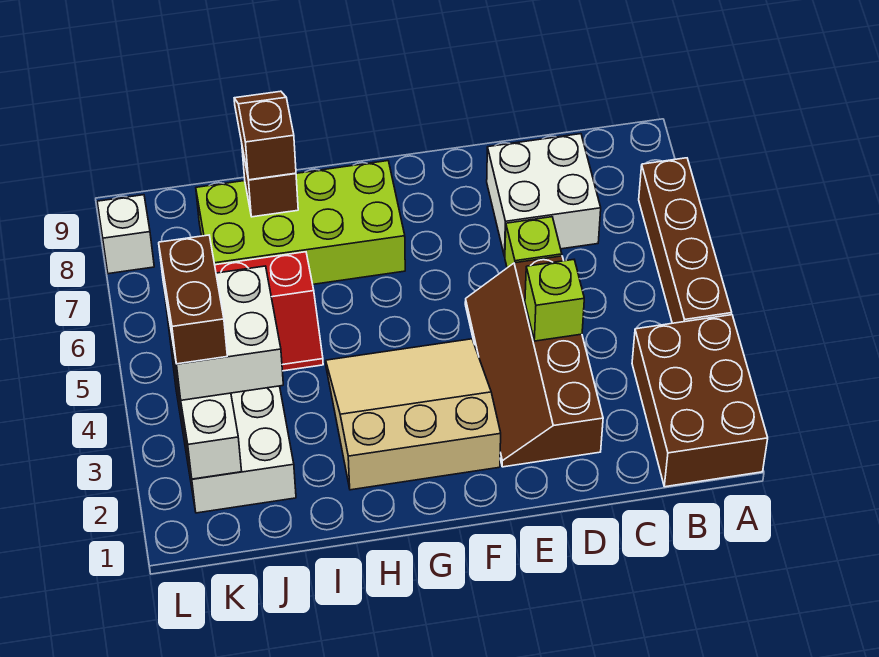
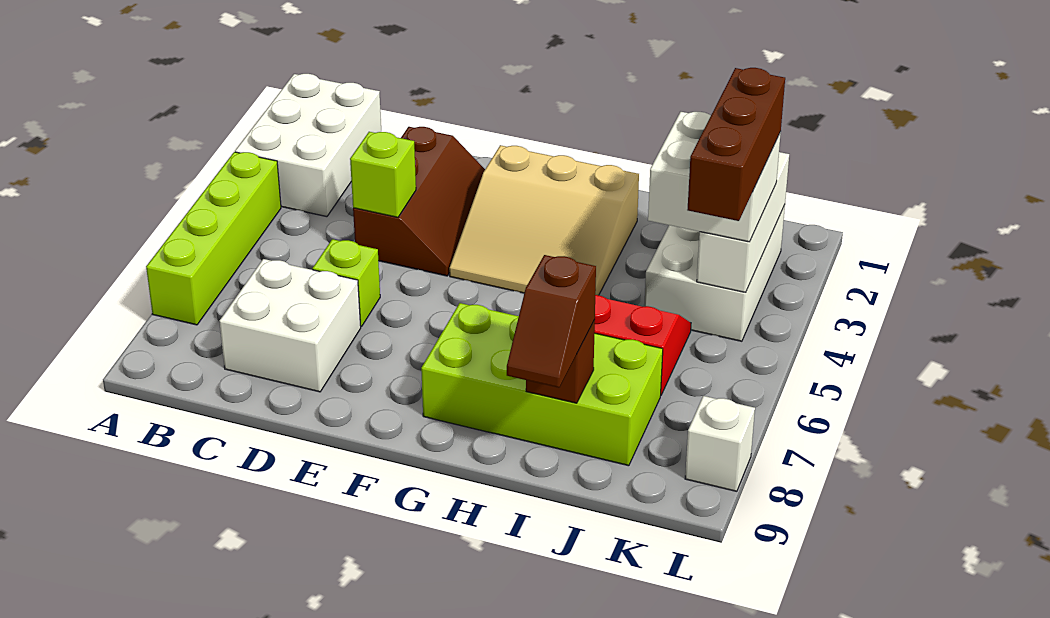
brown 2x3 brick [632,315,768,487] -> white 2x3 brick [235,74,381,217]
brown 1x4 brick [639,158,732,323] -> lime 1x4 brick [146,152,281,325]
brown 2x4 slope [465,256,603,467] -> brown 2x3 slope [353,127,485,276]
brown 1x2 brick [159,235,227,364] -> brown 1x3 brick [687,68,785,221]

